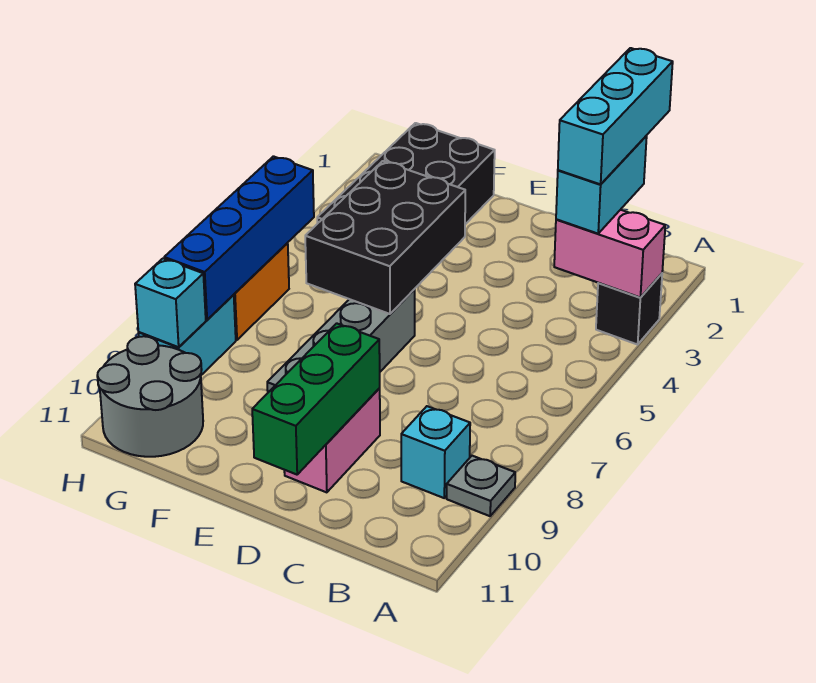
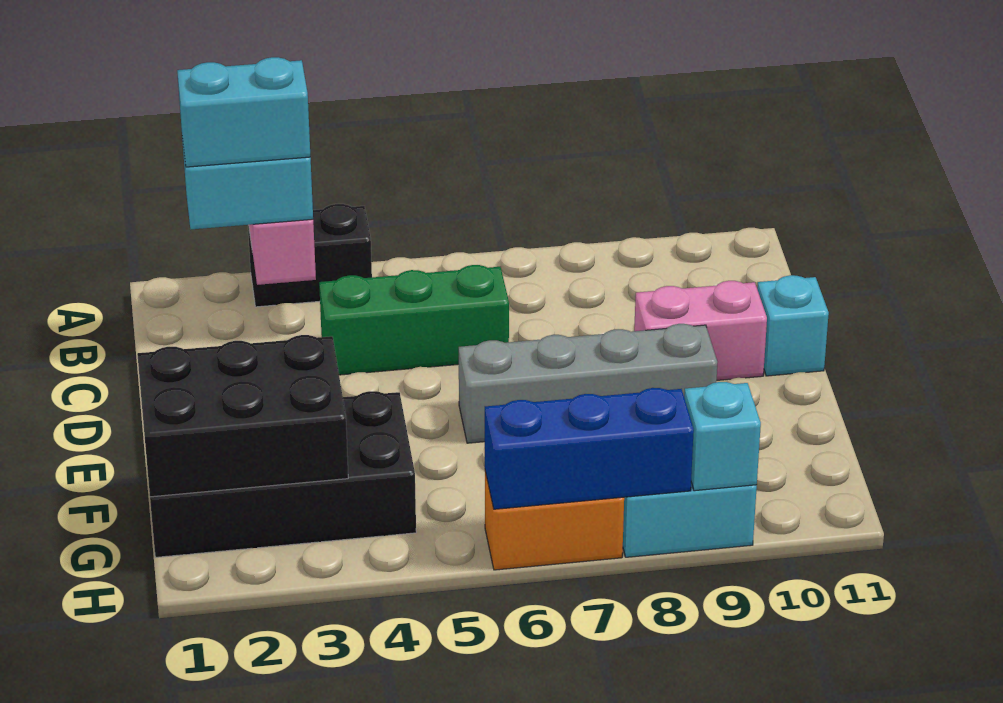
black 1x1 brick [596,274,662,345] -> black 1x2 brick [248,204,372,307]
grey 1x1 plate [447,456,515,516] -> none
cyan 1x3 brick [558,48,673,184] -> cyan 1x2 brick [177,57,310,167]
cyan 1x1 brick [401,406,470,498] -> cyan 1x1 brick moved to [757,275,829,376]
green 1x3 brick [252,323,380,475] -> green 1x3 brick moved to [319,265,509,375]
black 2x3 brick [305,161,465,314] -> black 2x3 brick moved to [137,335,348,497]
grey 2x2 round brick [97,336,203,457] -> none
blue 1x4 brick [164,156,314,320] -> blue 1x3 brick [485,388,694,509]

